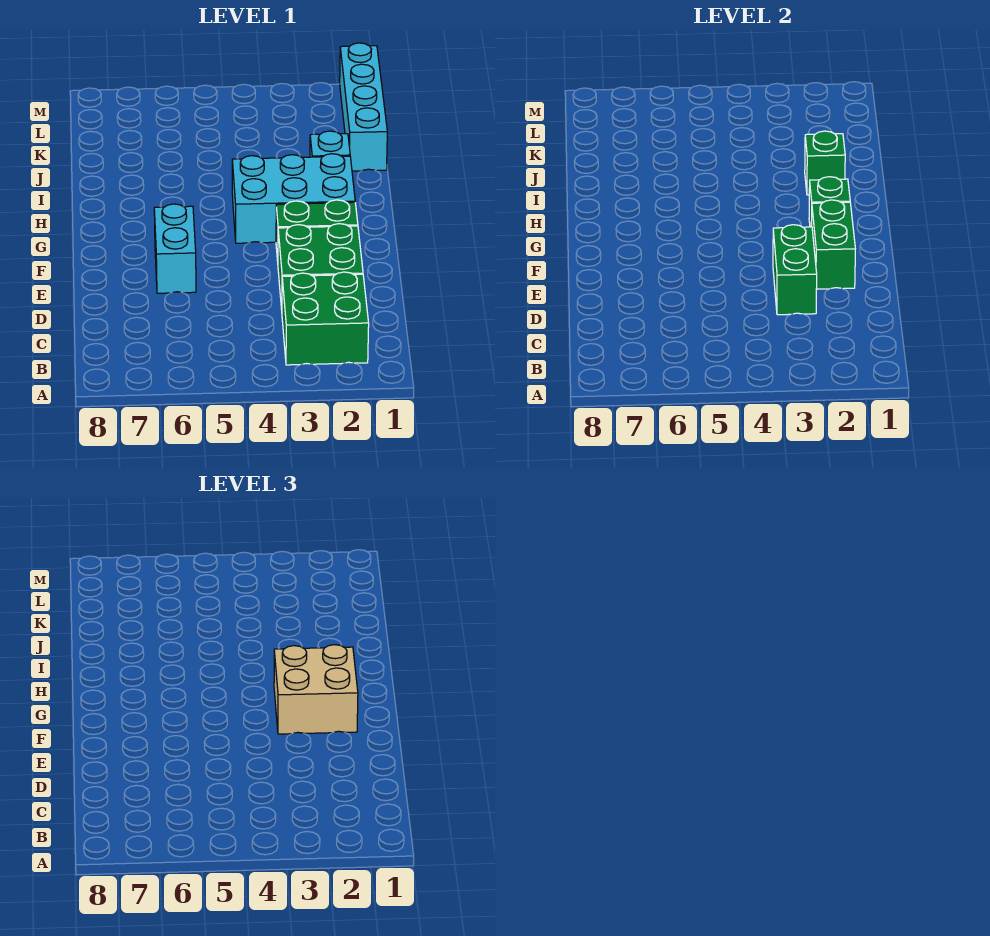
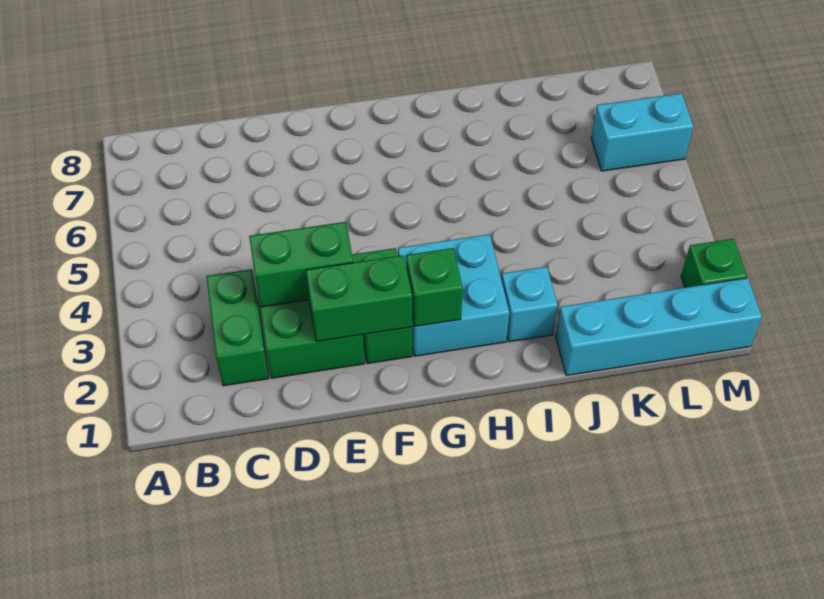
green 2x2 brick [282,272,369,365] -> green 1x2 brick [206,269,269,386]
cyan 1x2 brick [154,204,196,293] -> cyan 1x2 brick moved to [591,93,693,171]
tan 2x2 brick [274,645,358,734] -> none
cyan 2x3 brick [232,154,355,243] -> cyan 2x2 brick [398,234,509,356]
green 1x1 brick [805,131,845,195] -> green 1x1 brick moved to [681,239,747,288]

